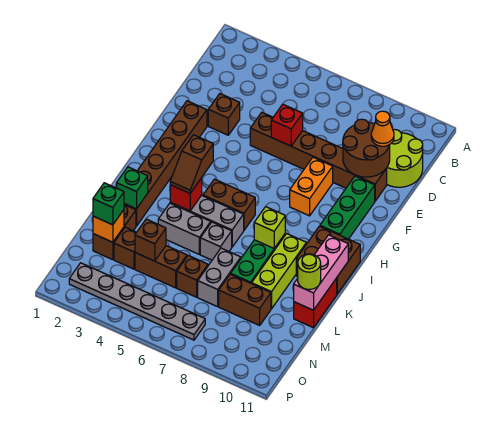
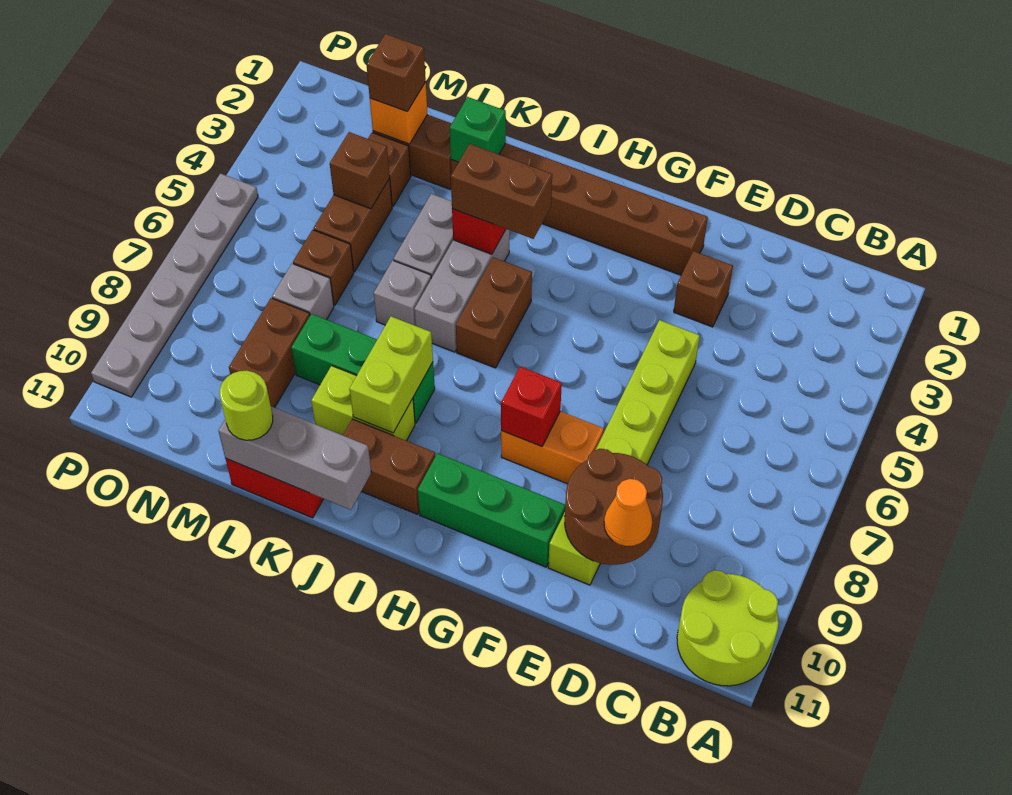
lime 2x2 round brick [386,130,423,187] -> lime 2x2 round brick moved to [677,570,779,686]
brown 1x6 brick [250,113,387,201] -> lime 1x6 brick [548,320,700,585]
red 1x1 brick [271,104,303,146] -> red 1x1 brick moved to [501,367,562,447]
brown 1x2 slope [170,135,213,193] -> brown 1x2 brick [451,144,552,239]
brown 2x2 brick [296,226,360,294] -> brown 1x2 brick [343,419,435,514]
lime 1x1 brick [254,207,285,248] -> lime 1x2 brick [349,316,433,433]
lime 1x3 brick [252,234,306,309] -> lime 1x2 brick [311,366,415,441]
pink 1x3 brick [294,235,348,310] -> grey 1x3 brick [218,407,371,510]
grey 1x2 brick [198,248,241,307] -> grey 1x1 brick [272,264,334,320]
green 1x1 brick [93,183,124,225] -> brown 1x1 brick [366,34,426,111]
grey 1x6 plate [69,263,205,340] -> grey 1x6 plate moved to [91,174,258,397]

